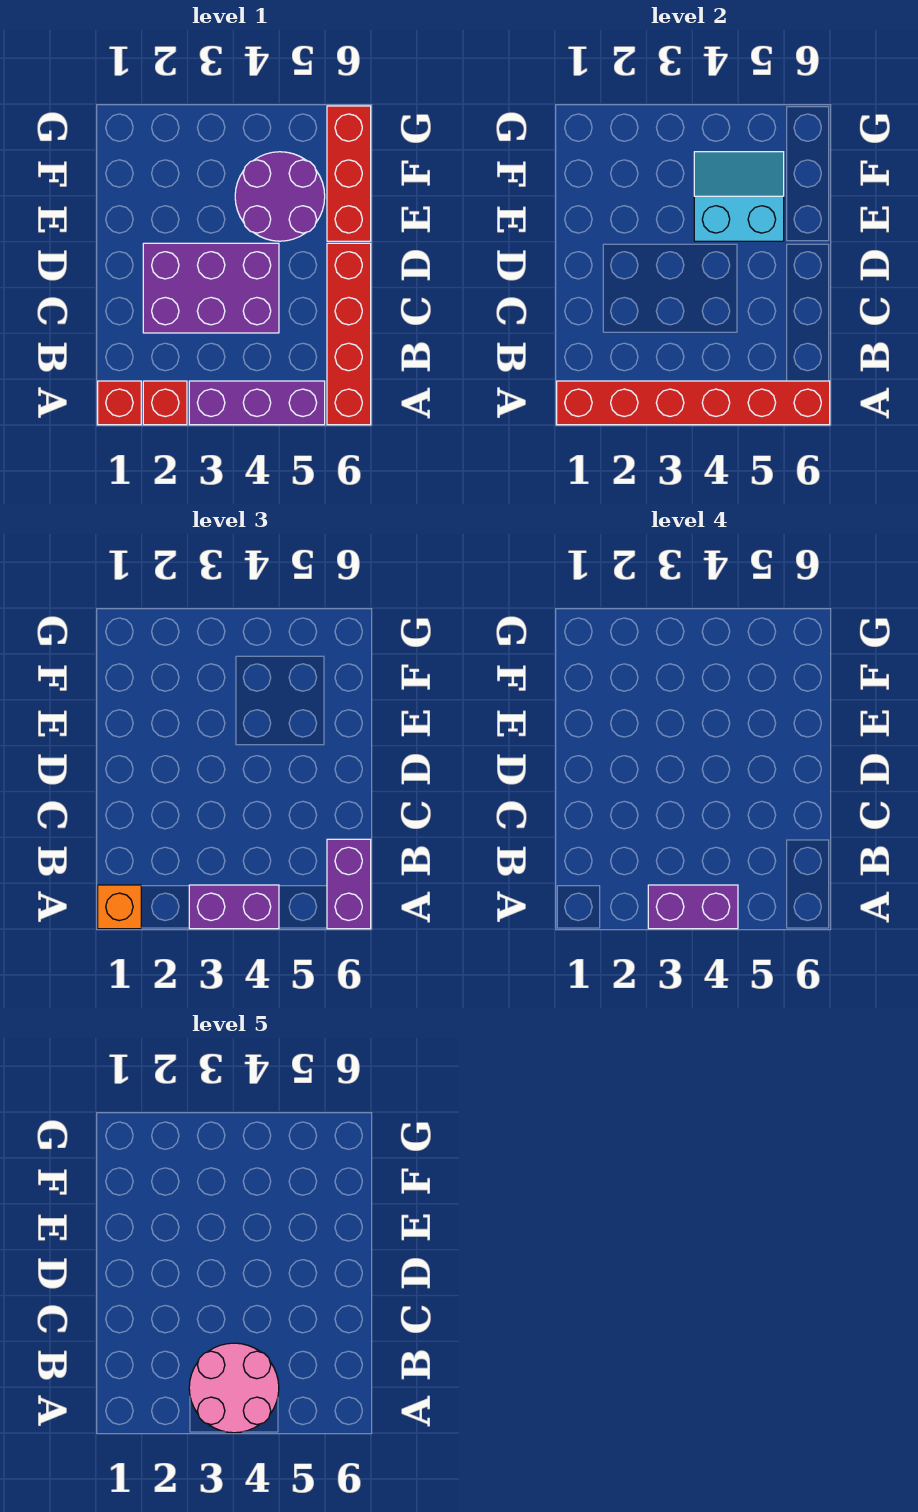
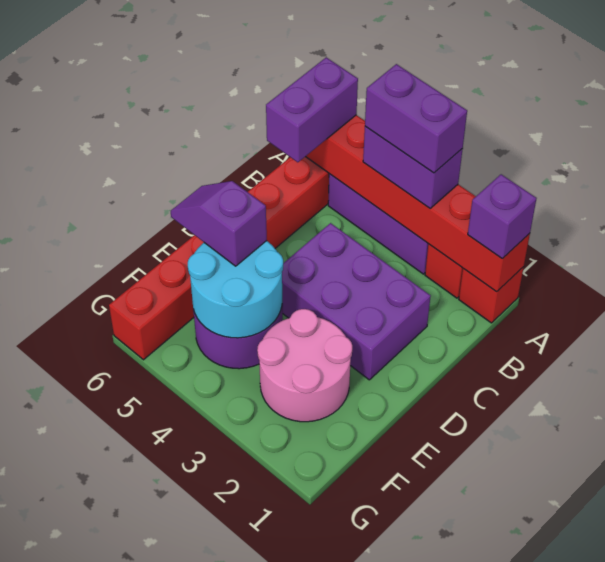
orange 1x1 brick [98,885,141,929] -> purple 1x1 brick [468,174,537,259]
pink 2x2 round brick [189,1343,279,1433] -> pink 2x2 round brick moved to [257,309,352,422]
cyan 2x2 slope [694,152,784,241] -> cyan 2x2 round brick [188,241,283,338]
none -> purple 1x2 slope [171,181,267,266]

